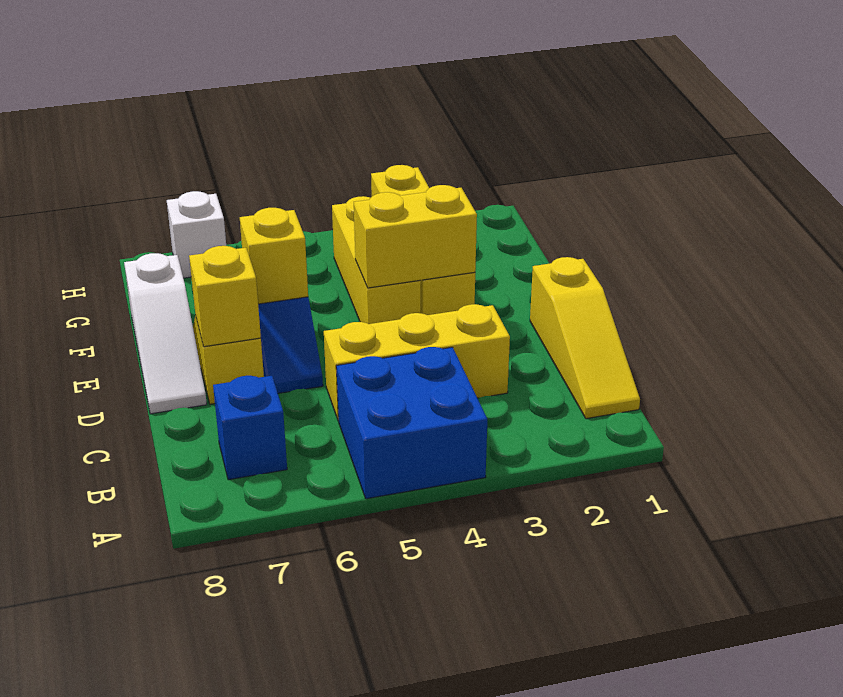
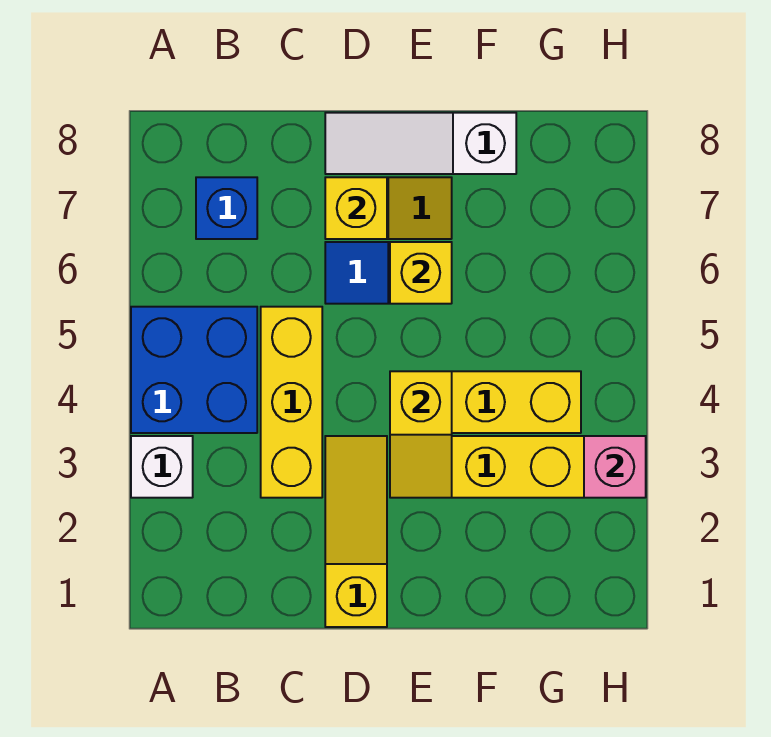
yellow 1x3 slope [530,257,640,419] -> yellow 1x3 slope turned to [325,436,387,627]
yellow 1x2 brick [354,185,477,288] -> yellow 1x2 slope [390,371,452,498]
none -> pink 1x1 brick [584,436,646,498]
white 1x1 brick [167,191,226,278] -> white 1x1 brick moved to [131,436,193,498]

